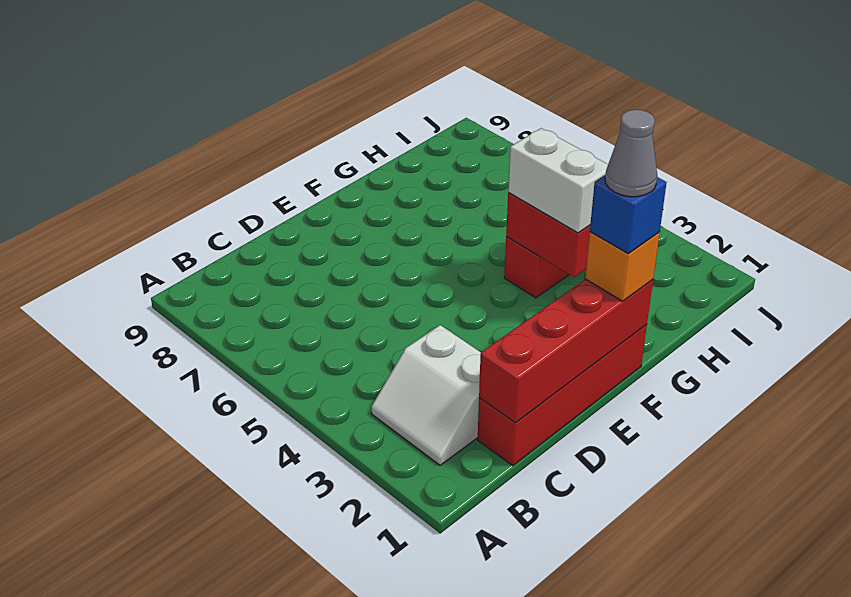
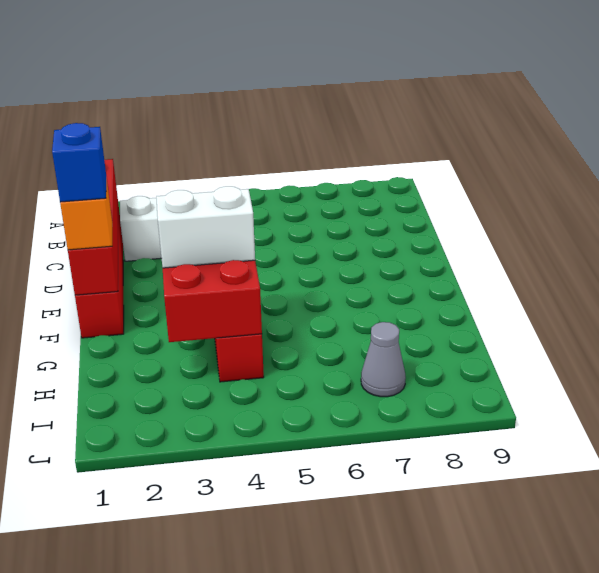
grey 1x1 cone [605,110,657,197] -> grey 1x1 cone moved to [361,322,406,397]

